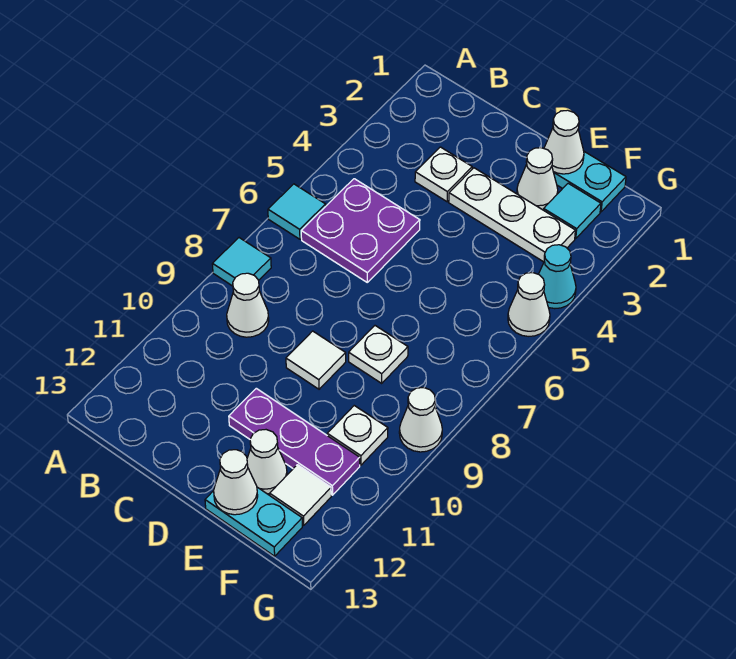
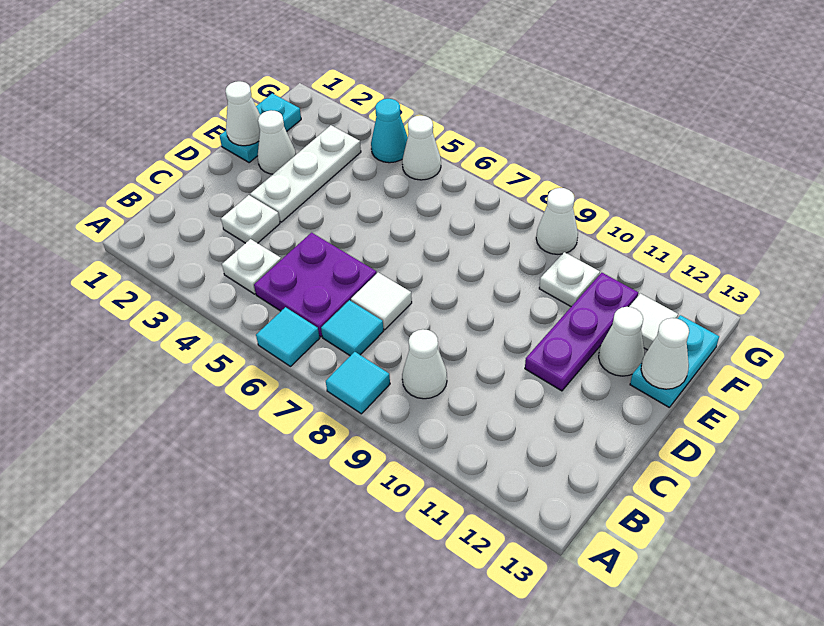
white 1x1 tile [286,331,346,389] -> white 1x1 tile moved to [351,272,412,330]
white 1x1 plate [349,326,408,383] -> white 1x1 plate moved to [222,239,281,294]
cyan 1x1 tile [544,183,601,239] -> cyan 1x1 tile moved to [321,300,383,356]

